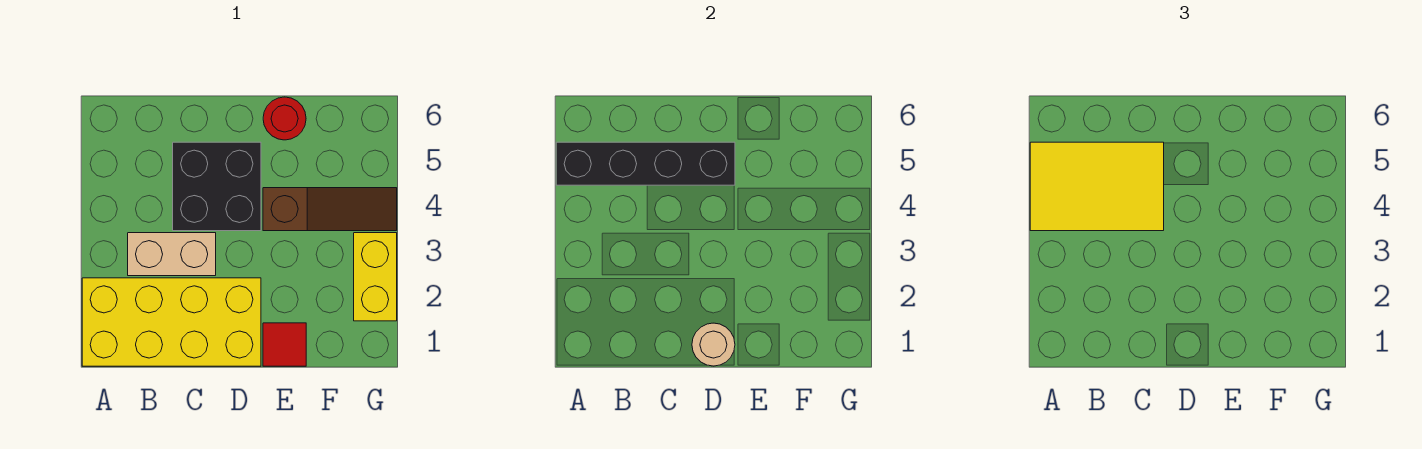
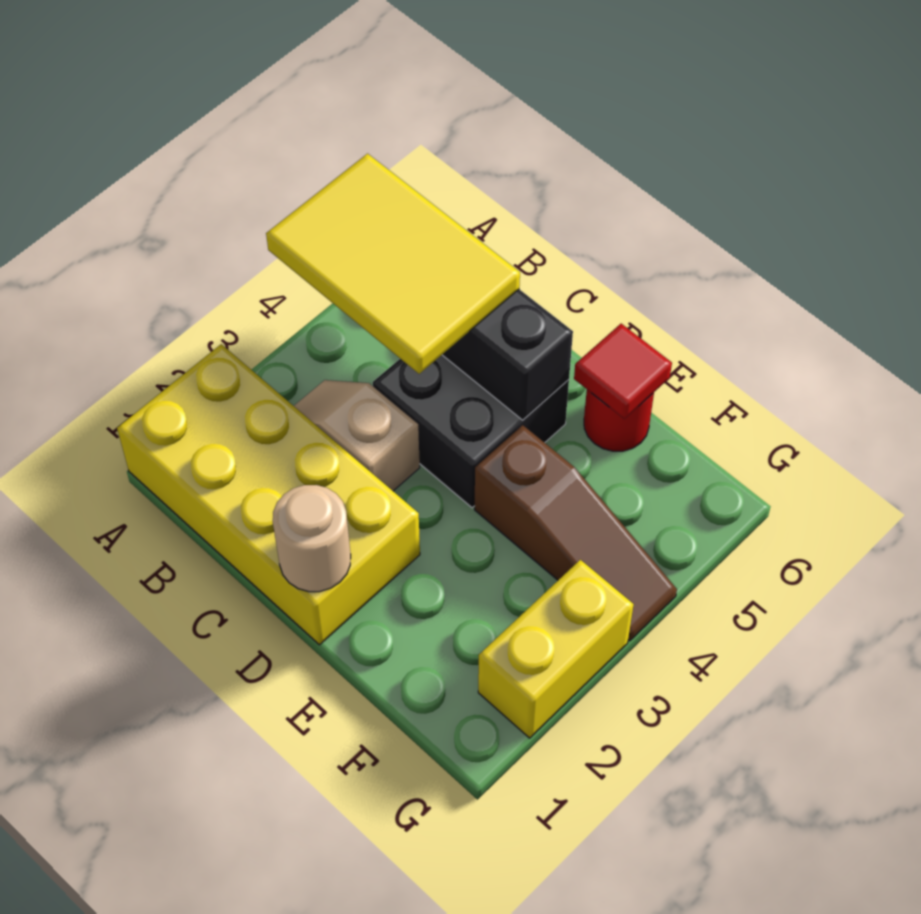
tan 1x2 brick [128,233,216,276] -> tan 1x2 slope [294,380,420,491]
red 1x1 tile [263,323,306,366] -> red 1x1 tile moved to [574,324,672,419]

